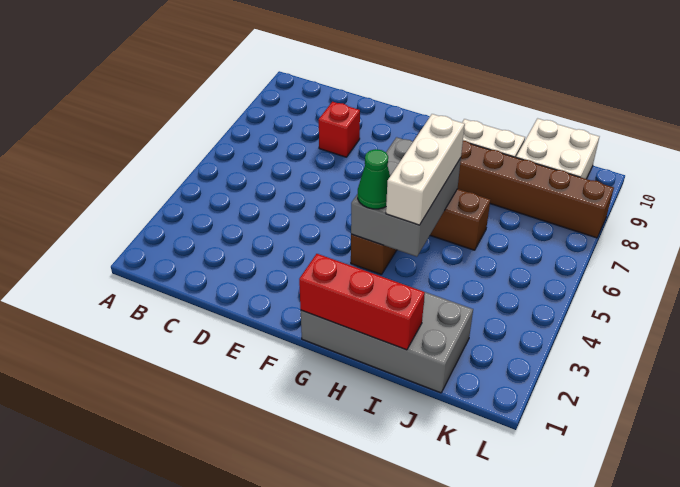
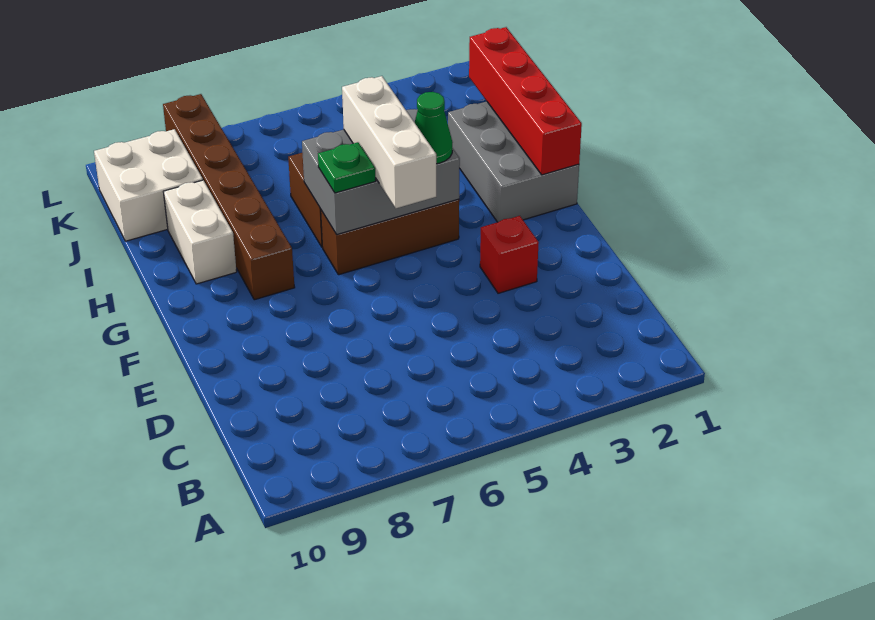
red 1x1 brick [319,102,360,157] -> red 1x1 brick moved to [480,216,539,293]
grey 2x4 brick [301,292,473,393] -> grey 2x3 brick [448,101,579,222]
red 1x3 brick [299,254,425,350] -> red 1x4 brick [469,27,582,175]
none -> green 1x1 plate [318,142,376,193]
white 1x3 brick [386,114,465,225] -> white 1x3 brick turned to [342,76,436,208]

